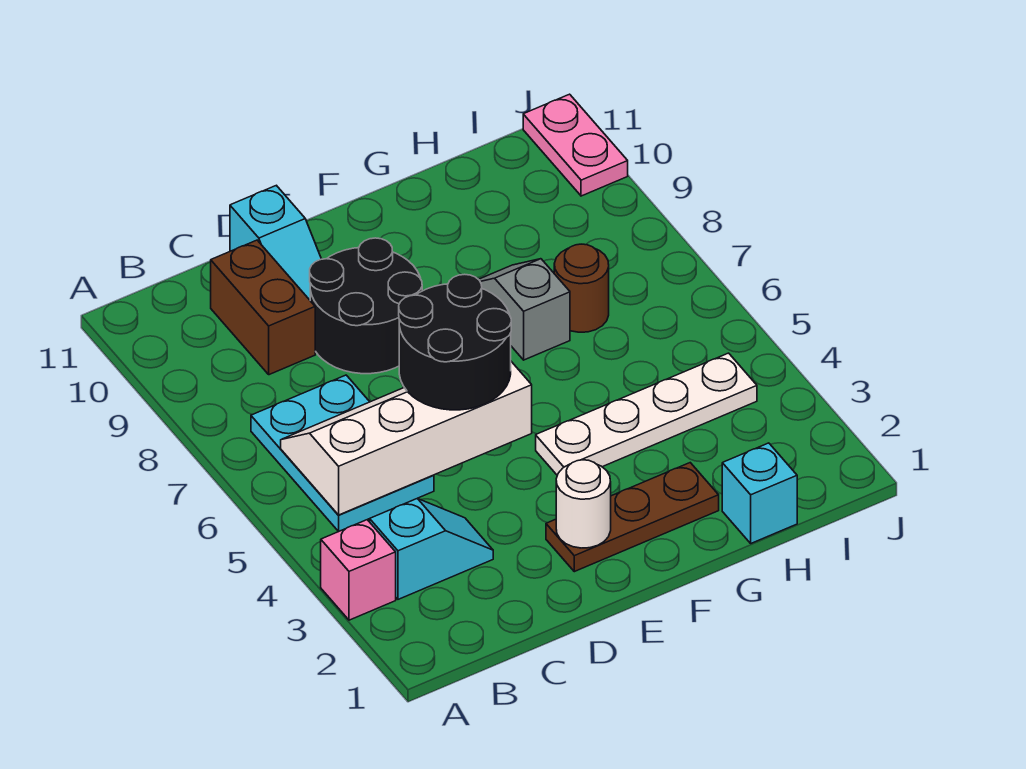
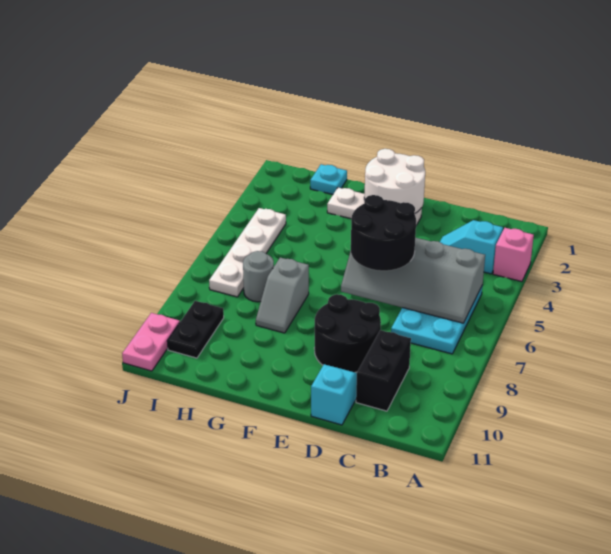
white 2x4 slope [281,362,532,515] -> grey 2x4 slope [341,238,485,323]
brown 1x2 brick [211,240,315,375] -> black 1x2 brick [356,330,411,411]
brown 1x3 plate [546,463,719,572] -> white 1x3 plate [327,188,422,225]
white 1x1 round brick [556,460,611,548] -> white 2x2 round brick [364,149,425,213]
white 1x4 plate [536,353,757,475] -> white 1x4 plate turned to [209,208,286,297]
cyan 1x1 brick [722,443,797,543] -> cyan 1x1 plate [310,164,347,194]
brown 1x1 round brick [554,244,609,332] -> grey 1x1 round brick [243,251,274,302]
none -> black 1x2 plate [167,301,224,358]

